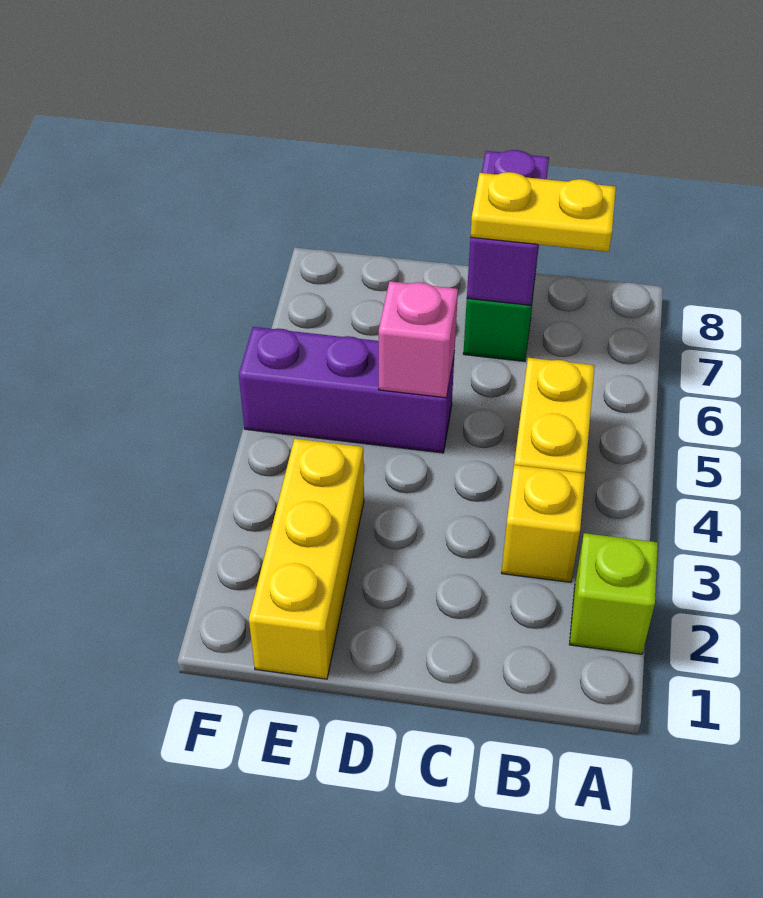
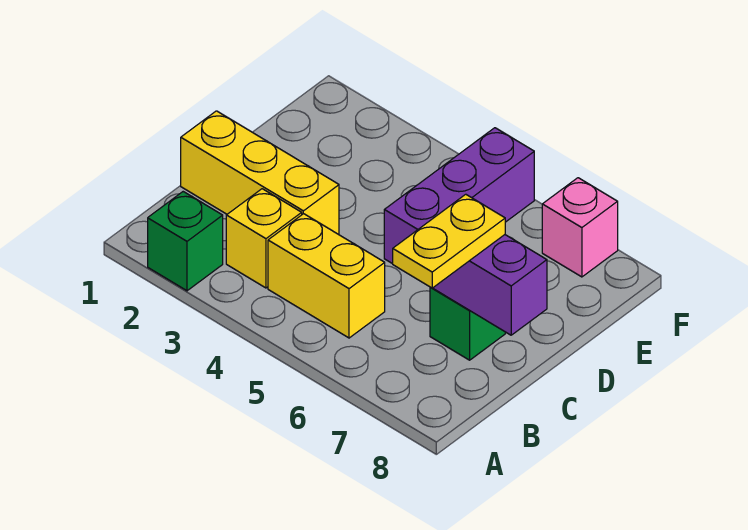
lime 1x1 brick [569,533,658,654] -> green 1x1 brick [148,192,223,291]
pink 1x1 brick [379,281,458,398] -> pink 1x1 brick moved to [542,178,618,277]
yellow 1x3 brick [249,439,364,679] -> yellow 1x3 brick moved to [181,111,339,234]

